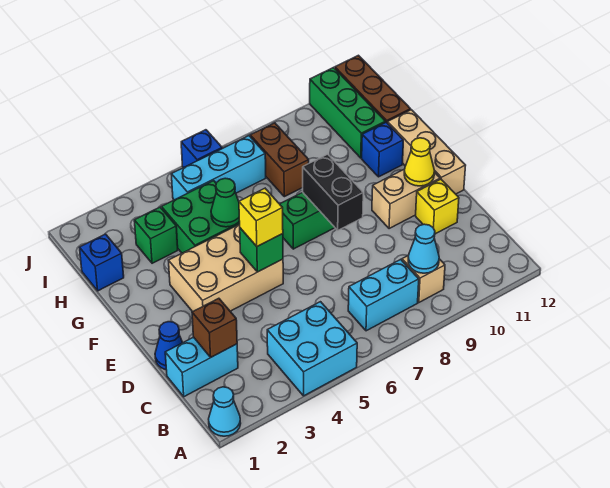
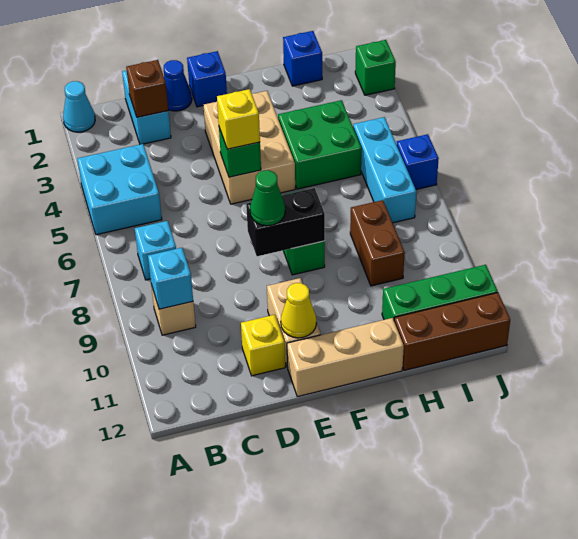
cyan 1x2 brick [348,259,419,331] -> cyan 1x1 brick [135,221,176,280]
cyan 1x1 cone [408,224,439,273] -> cyan 1x1 brick [148,248,193,309]
green 1x1 cone [211,178,239,227] -> green 1x1 cone moved to [250,170,285,226]
blue 1x1 brick [362,122,403,177] -> blue 1x1 brick moved to [187,51,227,107]
green 1x1 brick [134,207,178,263] -> green 1x1 brick moved to [355,40,396,95]
brown 1x2 brick [250,123,309,197] -> brown 1x2 brick turned to [350,200,405,286]

